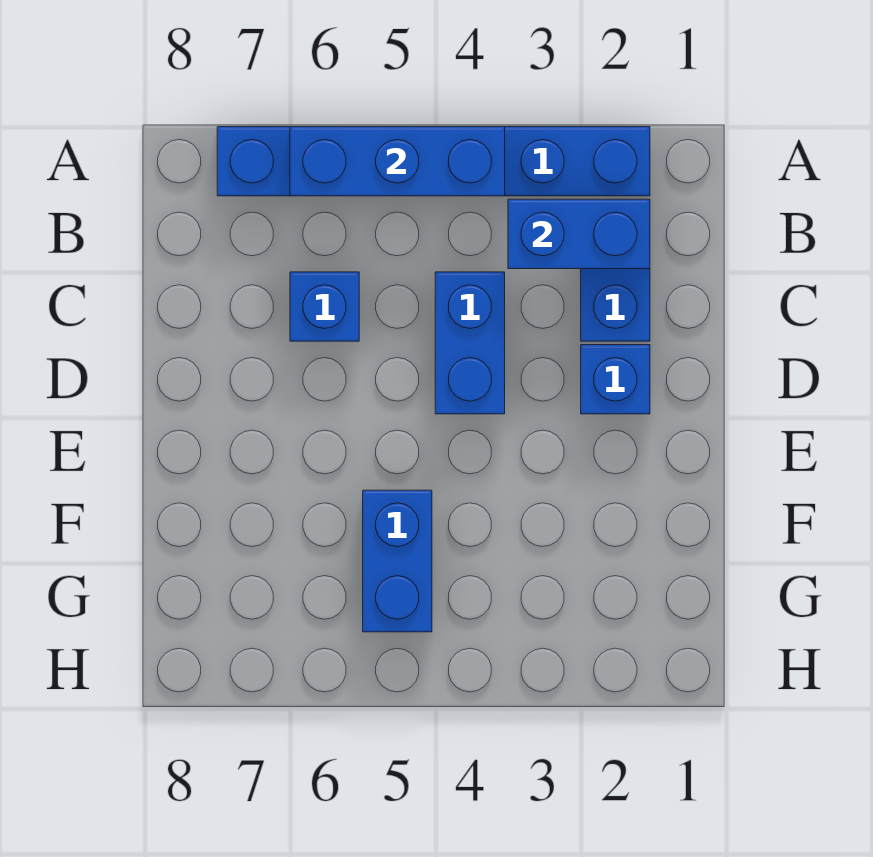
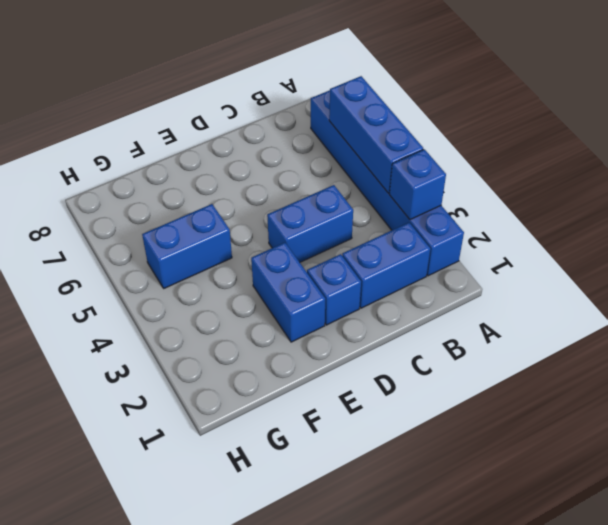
blue 1x2 brick [508,199,650,269] -> blue 1x2 brick moved to [251,243,325,342]
blue 1x1 brick [290,272,359,341] -> blue 1x1 brick moved to [389,149,446,220]

